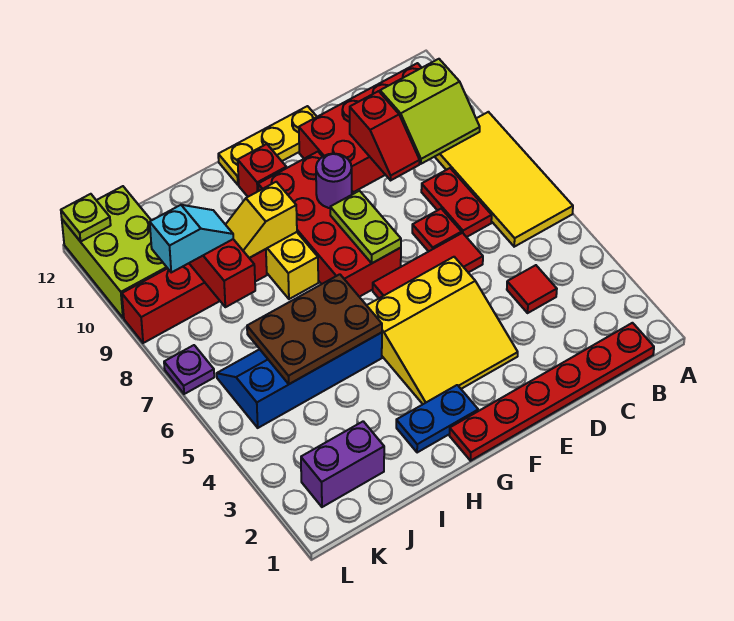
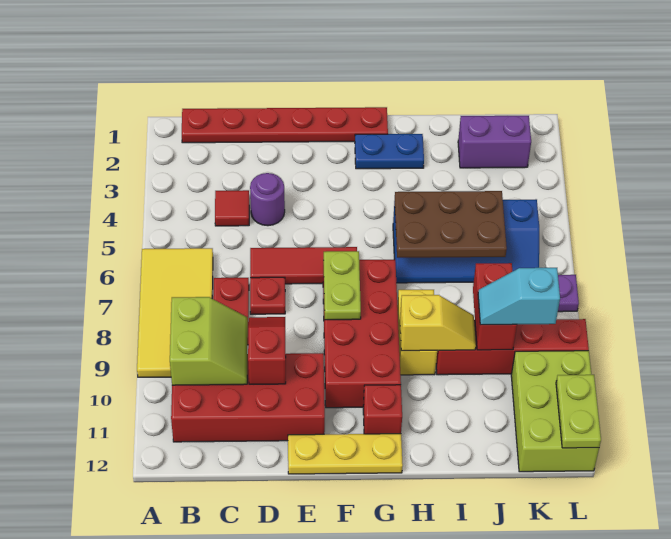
lime 2x2 slope [380,59,480,164] -> lime 2x2 slope turned to [170,297,248,385]
yellow 3x3 slope [367,257,518,404] -> none
purple 1x1 round brick [316,154,352,208] -> purple 1x1 round brick moved to [250,173,285,226]
lime 1x1 plate [61,194,111,242] -> lime 1x2 plate [556,375,601,448]

